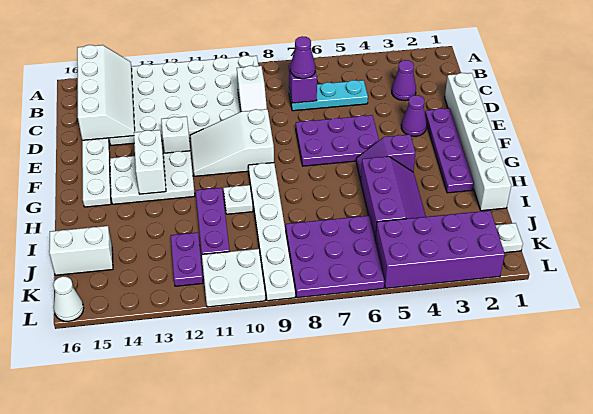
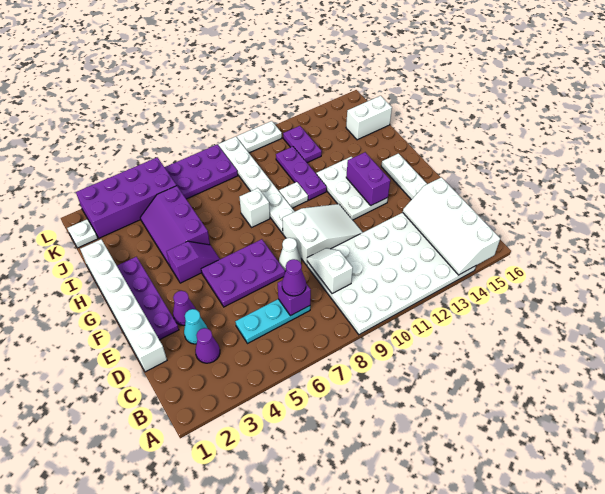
none -> cyan 1x1 cone [184,309,208,344]
white 1x1 brick [161,116,190,153] -> white 1x1 brick moved to [239,188,270,228]
white 2x3 plate [110,151,195,204] -> white 2x3 plate turned to [316,157,388,220]
white 1x2 brick [134,130,166,194] -> purple 1x2 brick [346,152,390,205]
purple 3x3 plate [286,216,384,298] -> purple 2x3 plate [165,144,238,199]
white 2x2 plate [202,249,265,307] -> white 1x2 plate [237,121,282,153]
white 1x1 cone [53,276,84,321] -> white 1x1 cone moved to [279,238,301,271]

